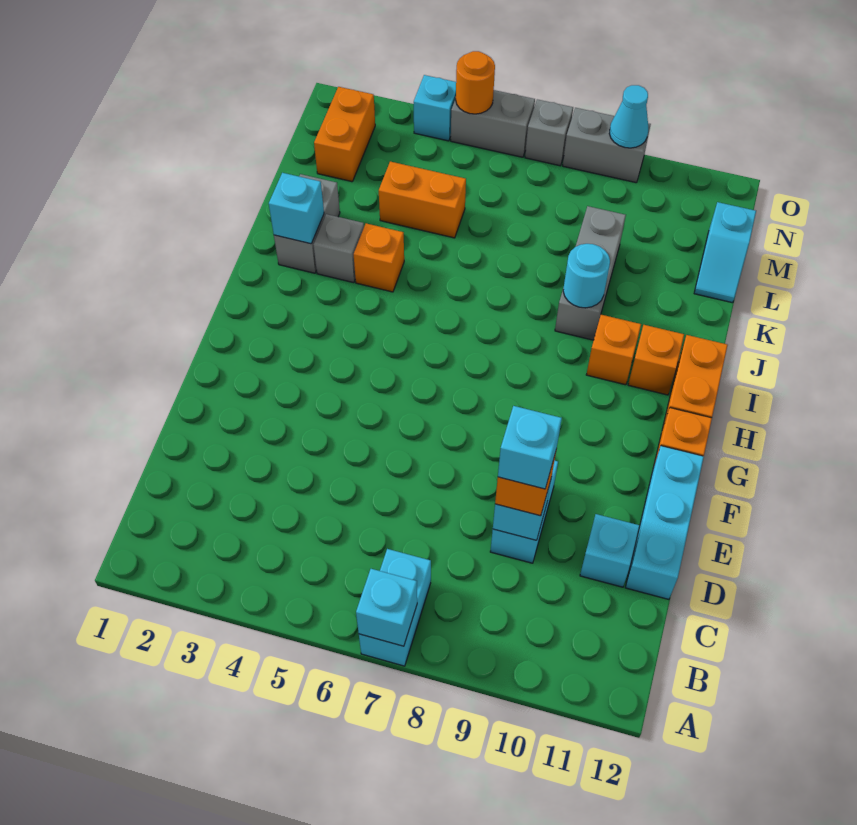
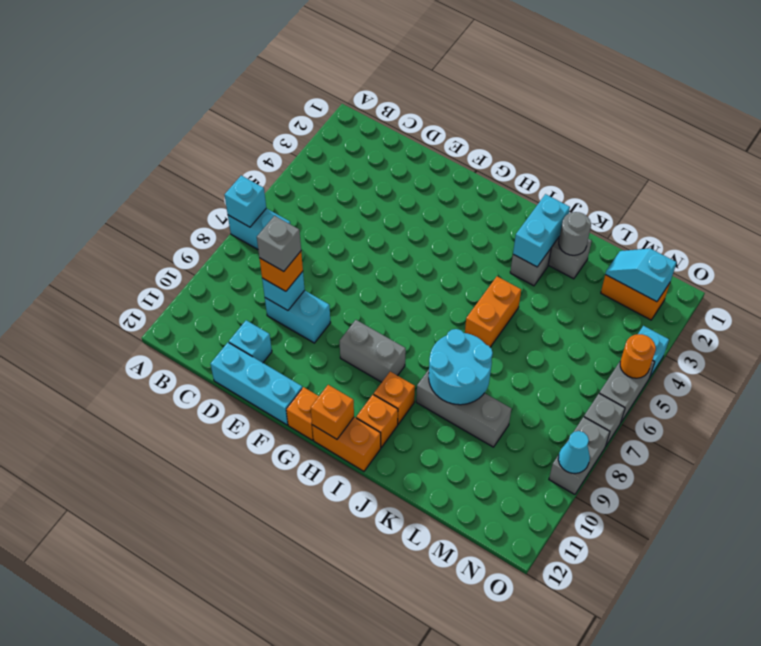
cyan 1x1 brick [498,406,562,489] -> grey 1x1 brick [257,216,301,272]
none -> grey 1x2 brick [340,320,406,382]
cyan 1x1 brick [269,173,324,244] -> cyan 1x2 brick [513,194,570,267]
orange 1x1 brick [354,223,404,292] -> orange 1x1 brick moved to [311,385,354,439]
cyan 1x1 round brick [563,244,610,308] -> cyan 2x2 round brick [429,329,493,405]
none -> grey 1x1 round brick [559,212,591,255]
orange 1x2 brick [379,162,466,238] -> orange 1x2 brick moved to [465,276,521,347]
cyan 1x2 slope [694,202,756,303] -> cyan 1x2 slope moved to [605,249,677,302]

